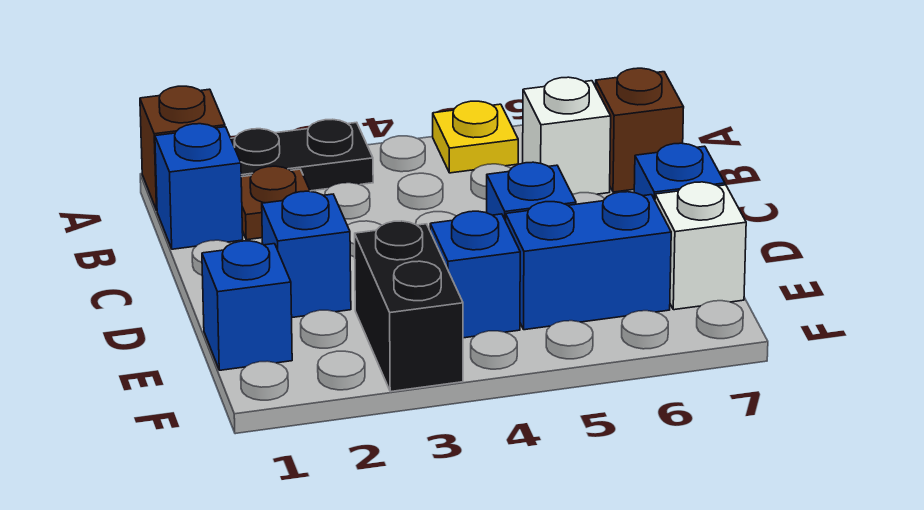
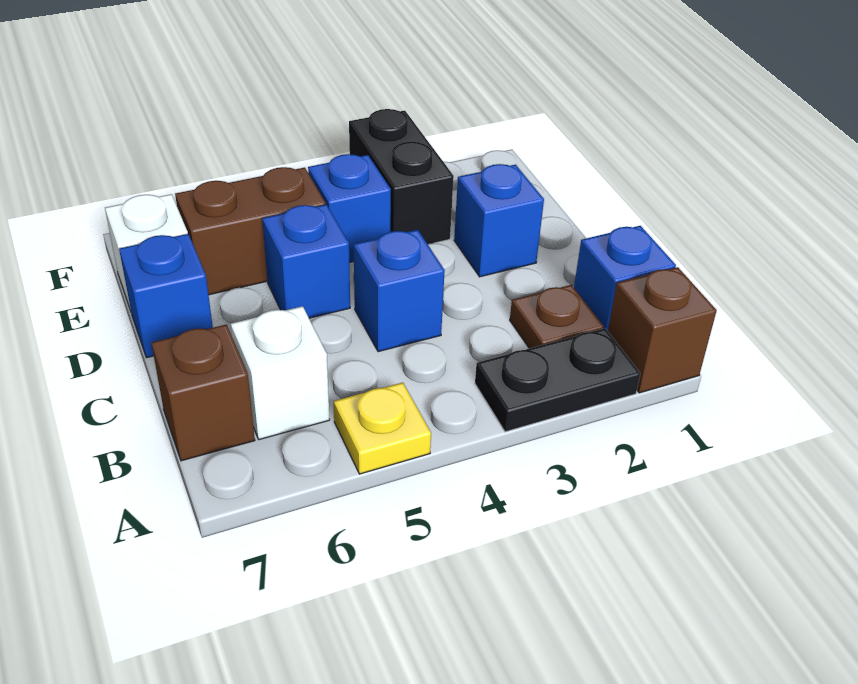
blue 1x1 brick [202,241,292,370] -> blue 1x1 brick moved to [354,230,445,352]
blue 1x2 brick [506,192,671,330] -> brown 1x2 brick [175,167,326,295]

